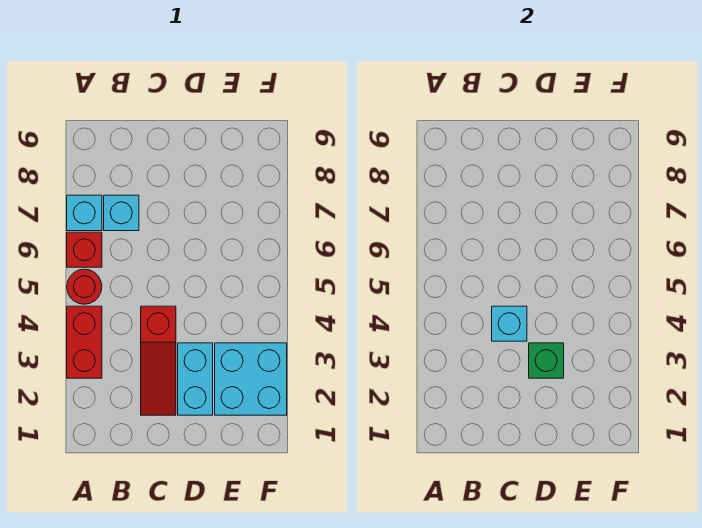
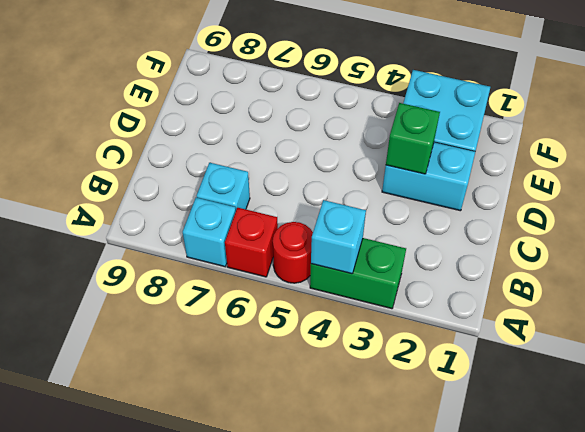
red 1x2 brick [67,306,102,378] -> green 1x2 brick [310,238,406,309]
red 1x3 slope [141,306,176,415] -> none
cyan 1x1 brick [492,306,527,341] -> cyan 1x1 brick moved to [311,200,366,274]

